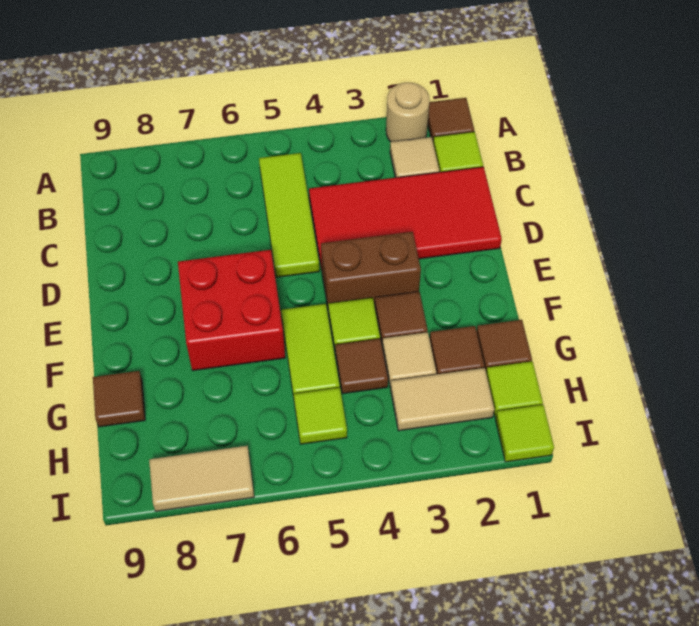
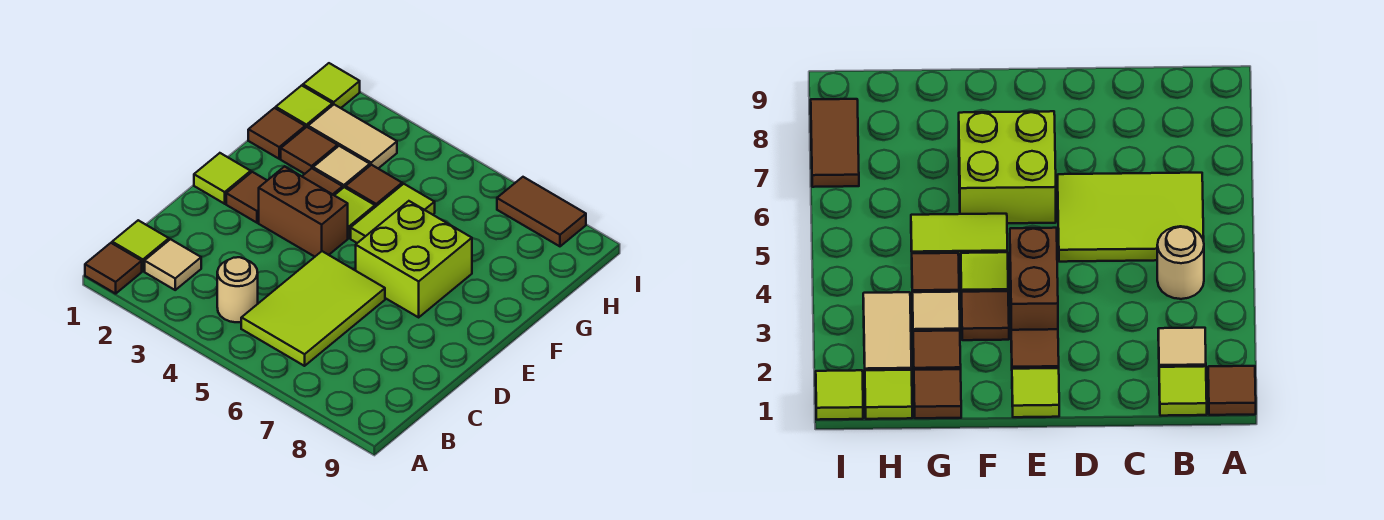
tan 1x1 round brick [386,82,430,142] -> tan 1x1 round brick moved to [217,257,258,322]
lime 1x3 tile [259,153,319,277] -> lime 2x3 tile [241,251,385,366]
red 2x4 tile [309,167,502,270] -> none
red 2x2 brick [178,250,285,371] -> lime 2x2 brick [356,201,472,317]
brown 1x1 tile [93,371,145,427] -> brown 1x1 tile moved to [226,172,267,223]
lime 1x1 tile [294,388,347,444] -> lime 1x1 tile moved to [194,153,251,204]
tan 1x2 tile [149,446,254,511] -> brown 1x2 tile [497,177,586,246]

